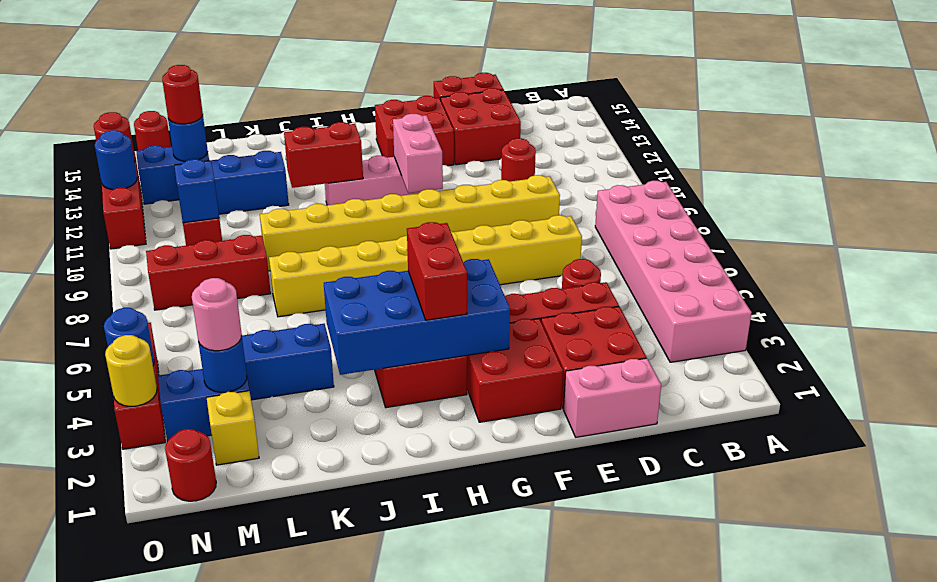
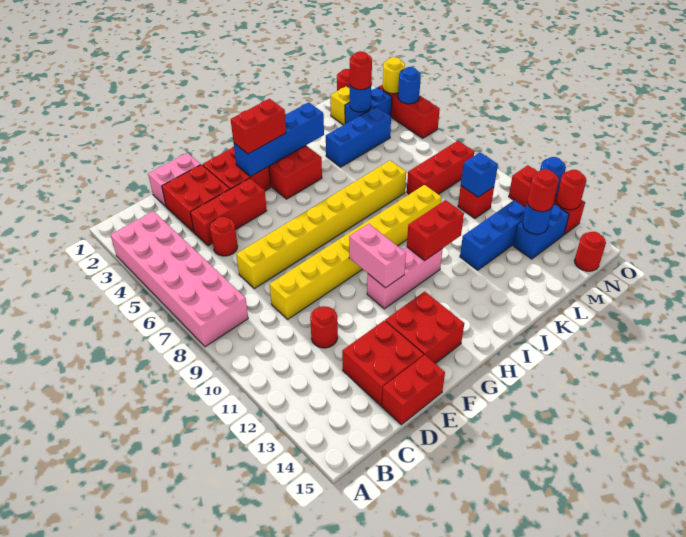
blue 2x4 brick [324,259,510,375] -> blue 1x4 brick [234,102,324,177]
red 1x2 brick [407,222,467,320] -> red 1x2 brick turned to [231,99,286,154]
pink 1x1 round brick [192,278,242,351] -> red 1x1 round brick [350,51,372,90]

